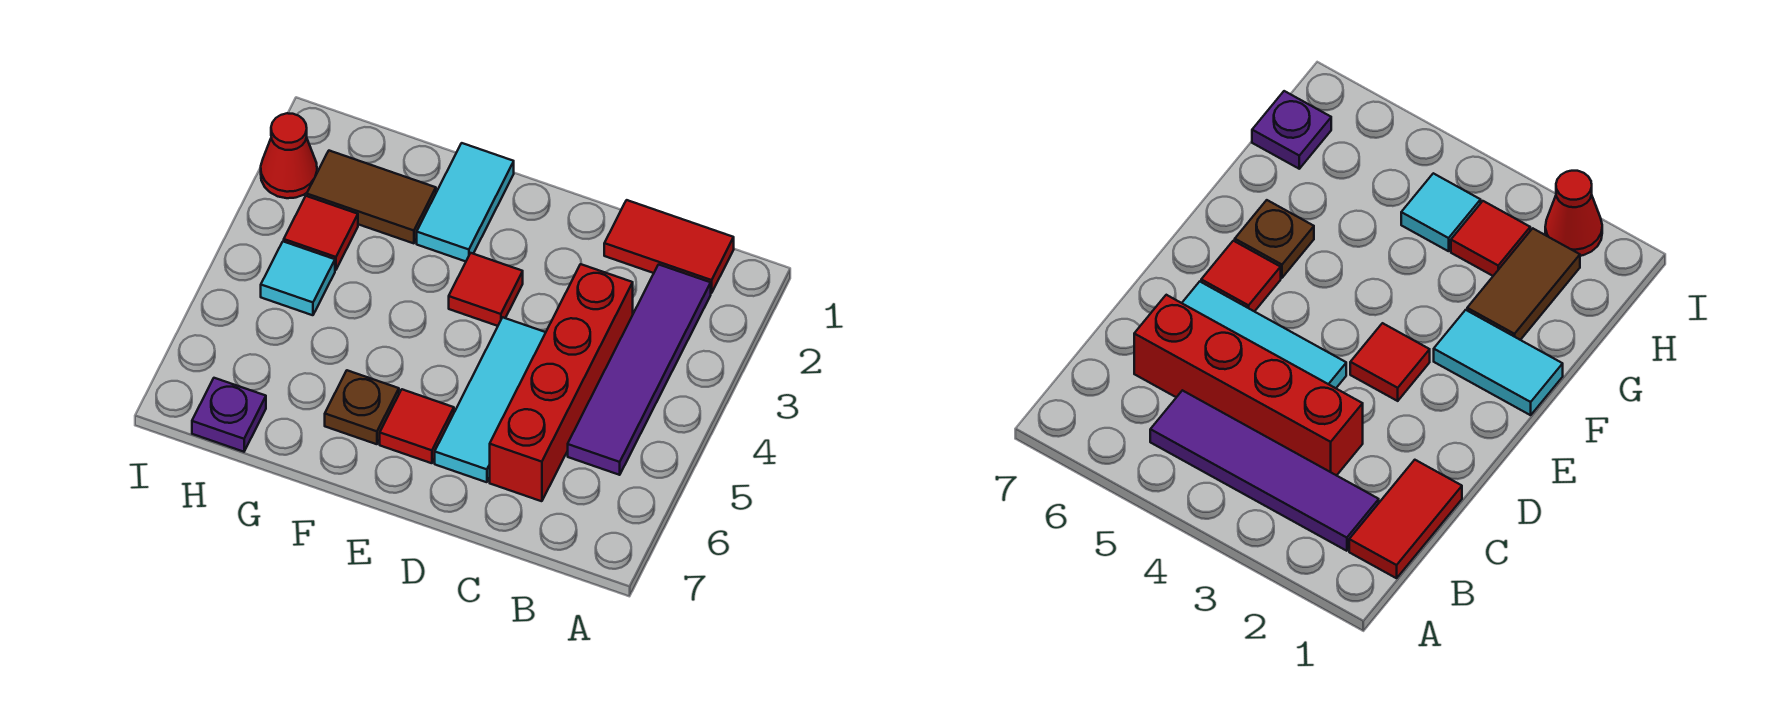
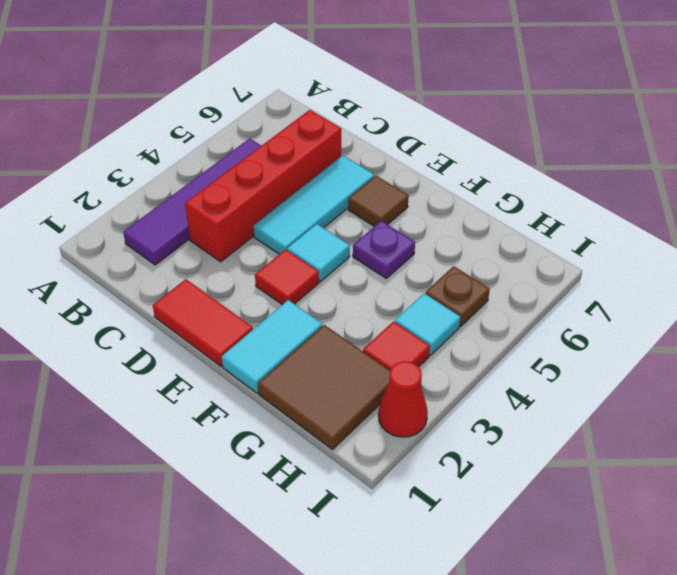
red 1x2 tile [604,200,734,293] -> red 1x2 tile moved to [153,279,253,366]
none -> cyan 1x1 tile [287,224,350,282]
red 1x1 tile [380,389,454,463] -> brown 1x1 tile [348,176,409,227]
brown 1x1 plate [325,370,399,444] -> brown 1x1 plate moved to [425,266,490,327]
brown 1x2 tile [307,151,436,243] -> brown 2x2 tile [258,325,390,450]
purple 1x1 plate [192,378,266,452] -> purple 1x1 plate moved to [353,221,415,278]

